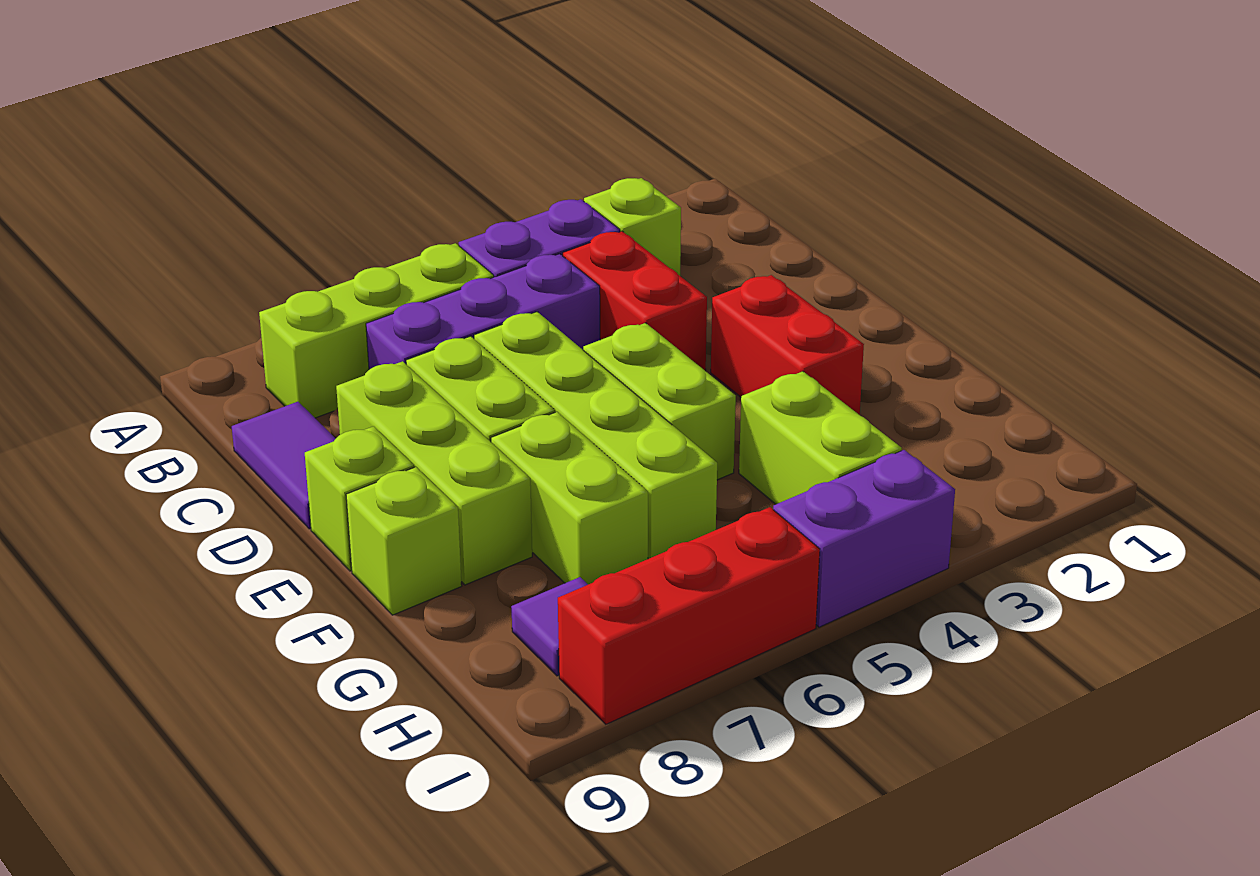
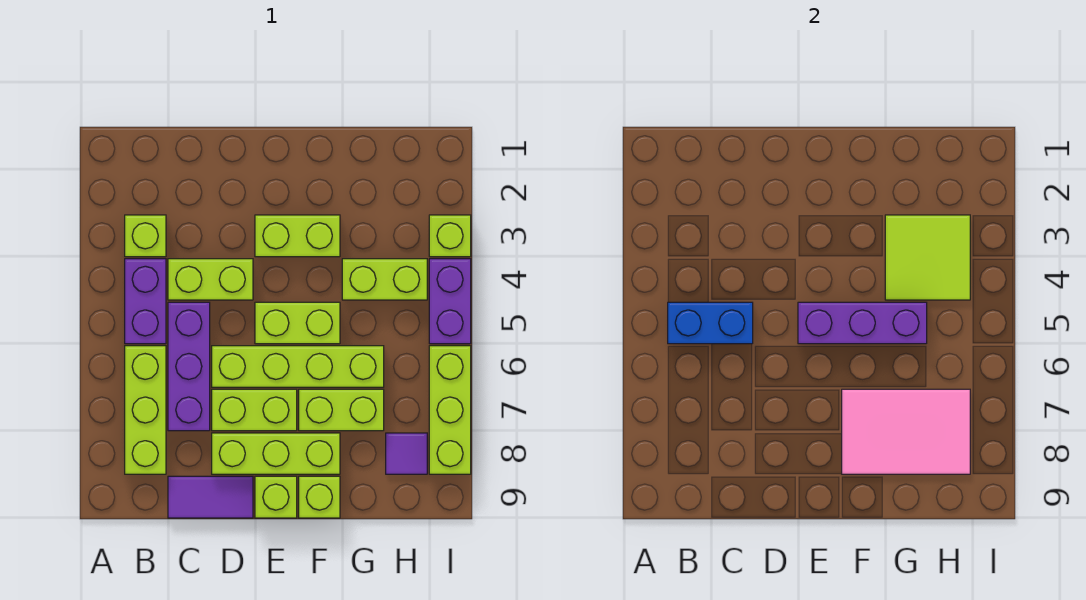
none -> blue 1x2 brick [668,302,753,344]
red 1x2 brick [563,231,707,371] -> lime 1x2 brick [168,259,253,300]
red 1x2 brick [711,275,864,415] -> lime 1x2 brick [255,215,340,257]
none -> purple 1x3 brick [798,302,927,344]
none -> pink 2x3 tile [842,389,970,474]
none -> lime 2x2 tile [885,215,970,300]
none -> lime 1x1 brick [429,215,471,257]
red 1x3 brick [558,507,820,724] -> lime 1x3 brick [429,346,471,474]

